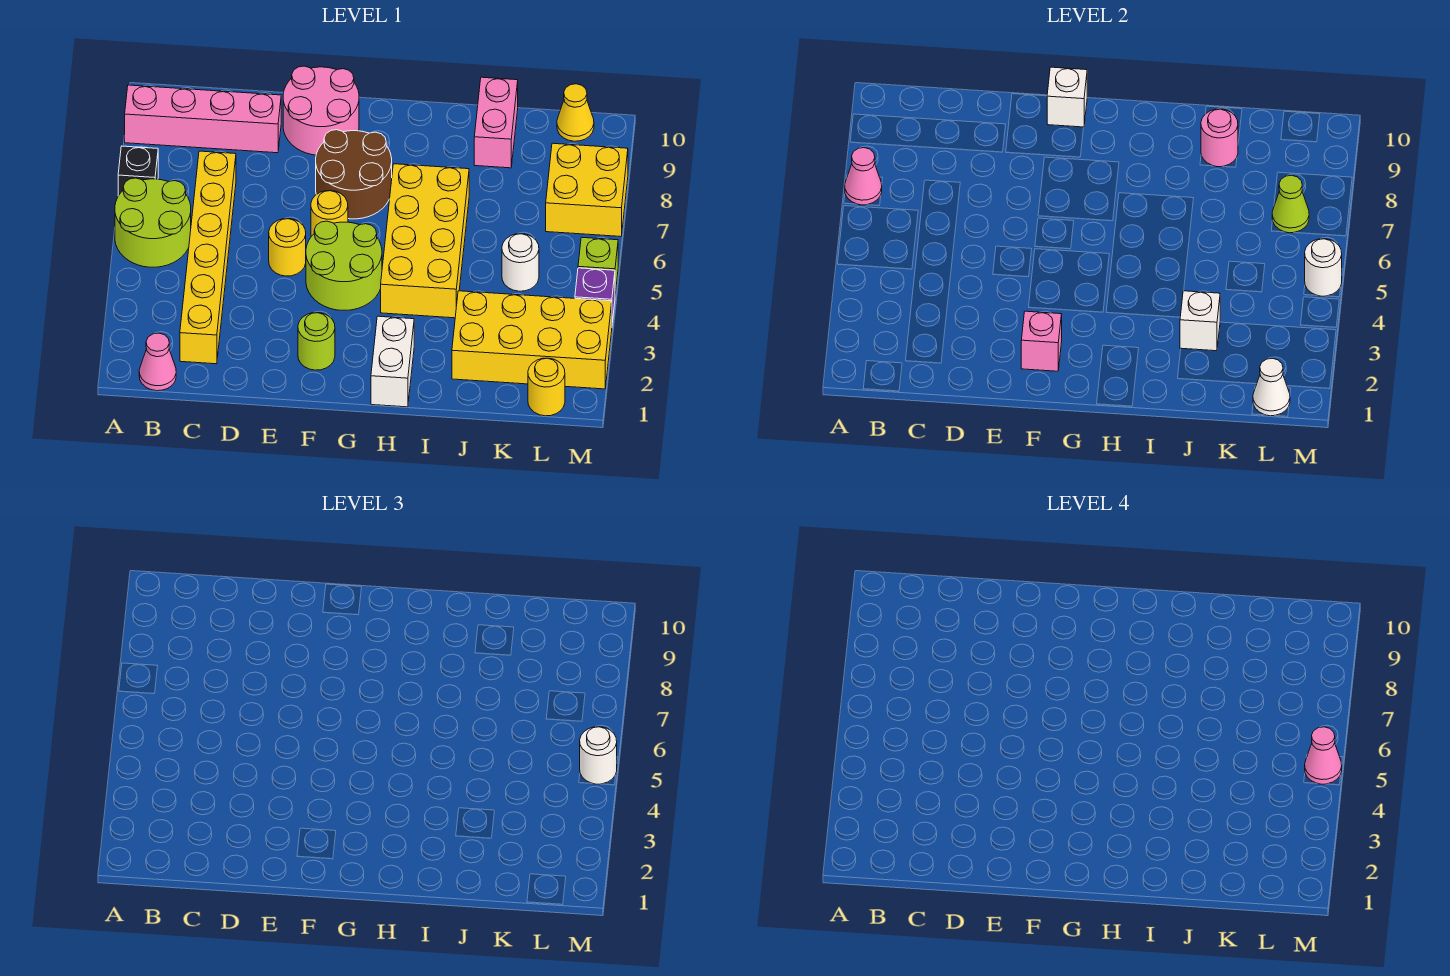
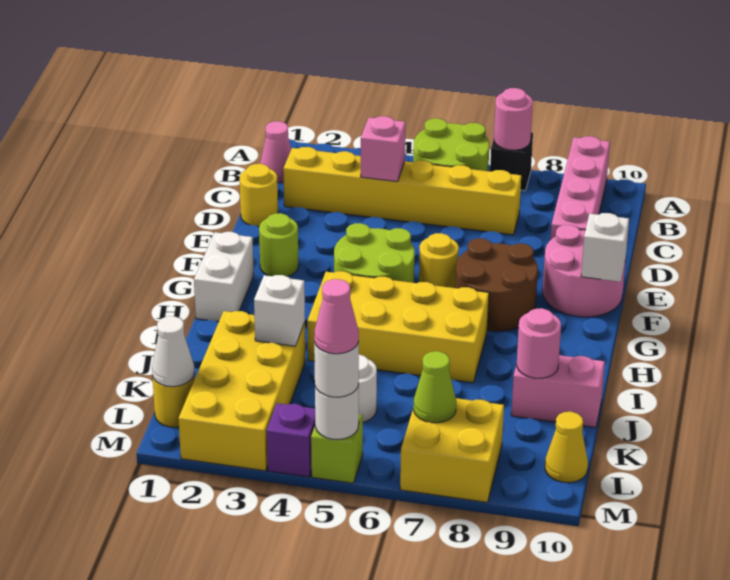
pink 1x1 cone [845,148,882,205] -> pink 1x1 round brick [494,88,533,150]
yellow 1x1 round brick [269,218,306,276] -> yellow 1x1 round brick moved to [240,164,278,226]
pink 1x1 brick [1021,311,1062,371] -> pink 1x1 brick moved to [361,116,405,182]
white 1x2 brick [371,316,414,407] -> white 1x2 brick turned to [194,232,254,322]

